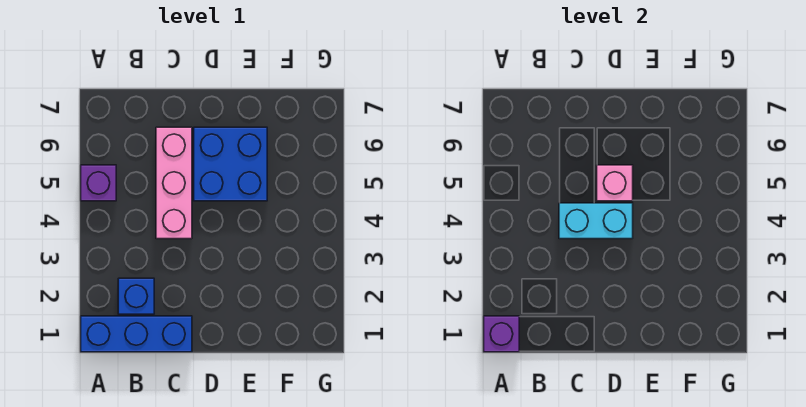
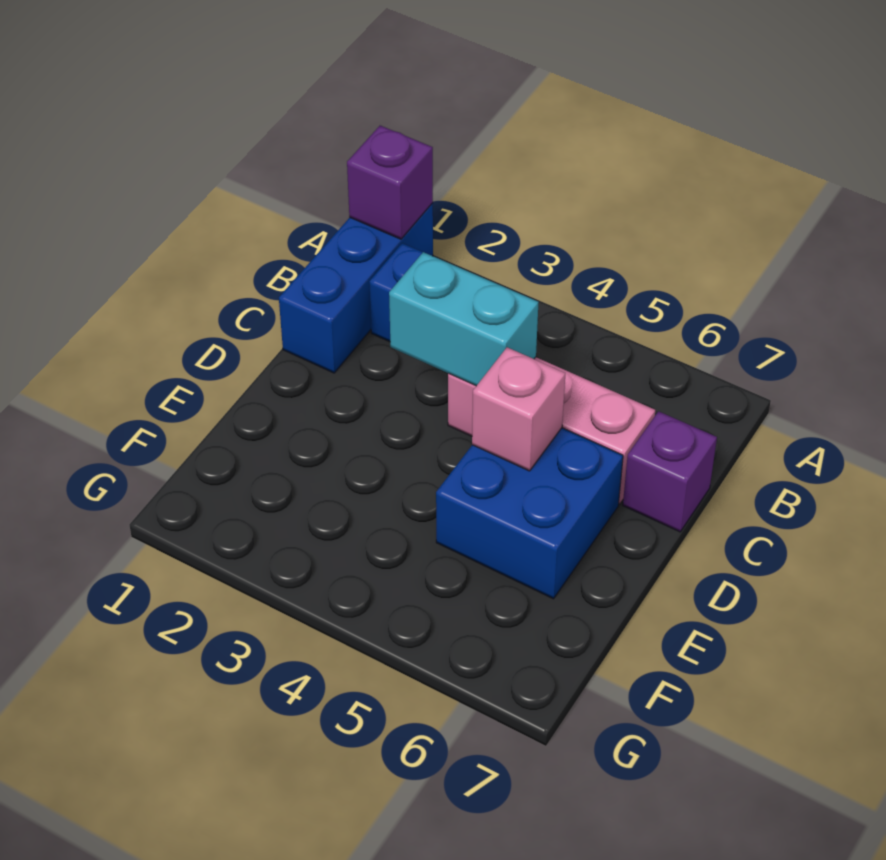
purple 1x1 brick [81,165,116,201] -> purple 1x1 brick moved to [623,411,717,532]
cyan 1x2 brick [559,203,633,239] -> cyan 1x2 brick turned to [389,252,539,386]

